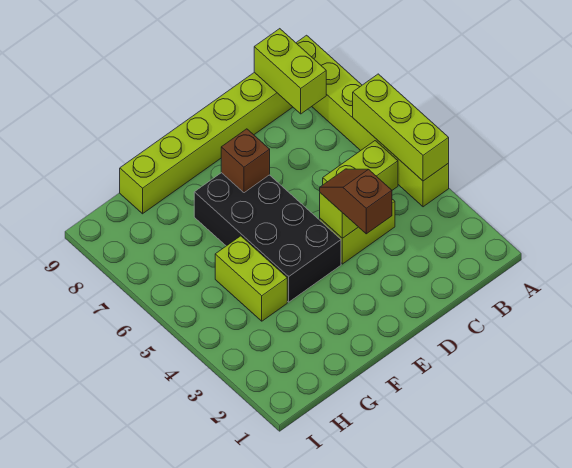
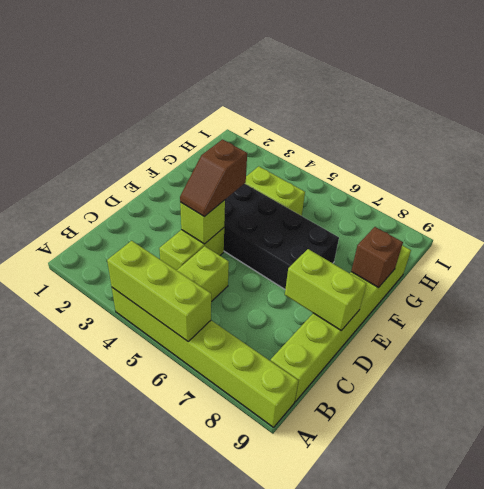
lime 1x2 brick [254,29,326,114] -> lime 1x2 brick moved to [285,249,367,331]
brown 1x2 slope [320,169,392,234] -> brown 1x2 slope turned to [180,139,247,217]
brown 1x1 brick [221,129,270,193] -> brown 1x1 brick moved to [351,227,403,288]

